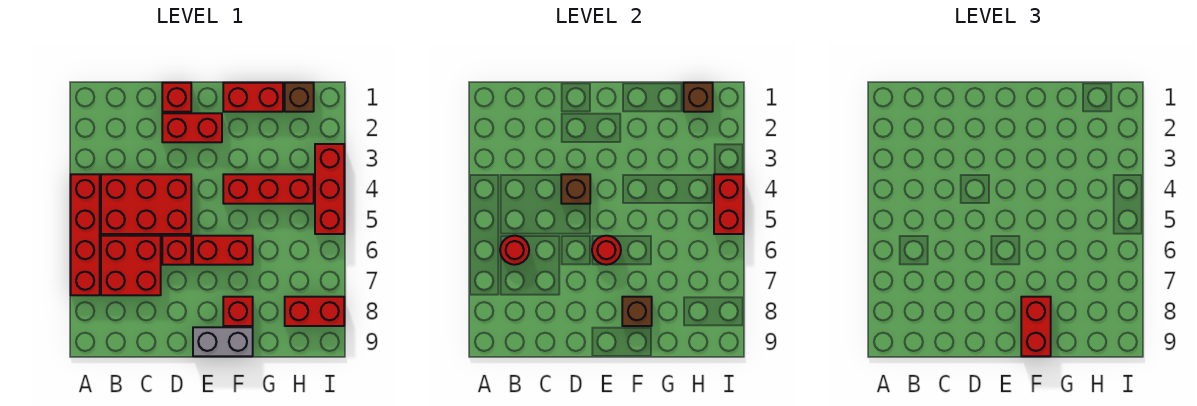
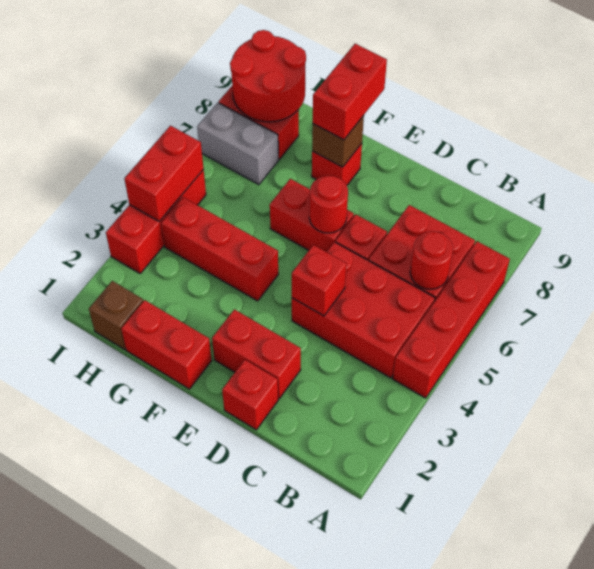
brown 1x1 brick [561,174,590,204] -> red 1x1 brick [292,245,346,316]
grey 1x2 brick [193,327,253,356] -> grey 1x2 brick moved to [197,103,279,185]
brown 1x1 brick [684,83,713,112] -> none
none -> red 2x2 round brick [230,30,306,122]

